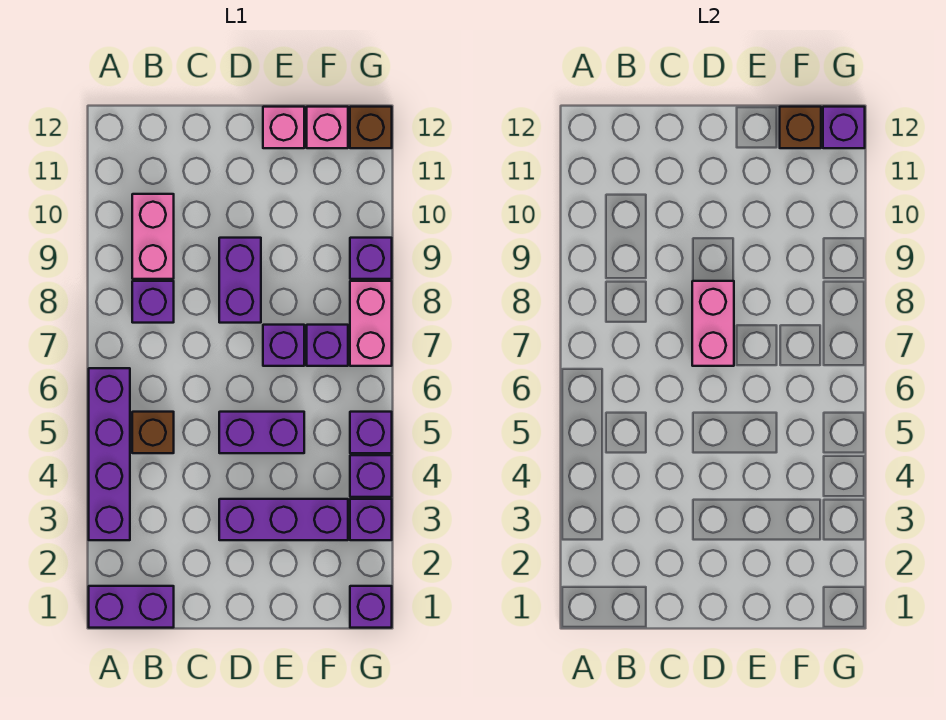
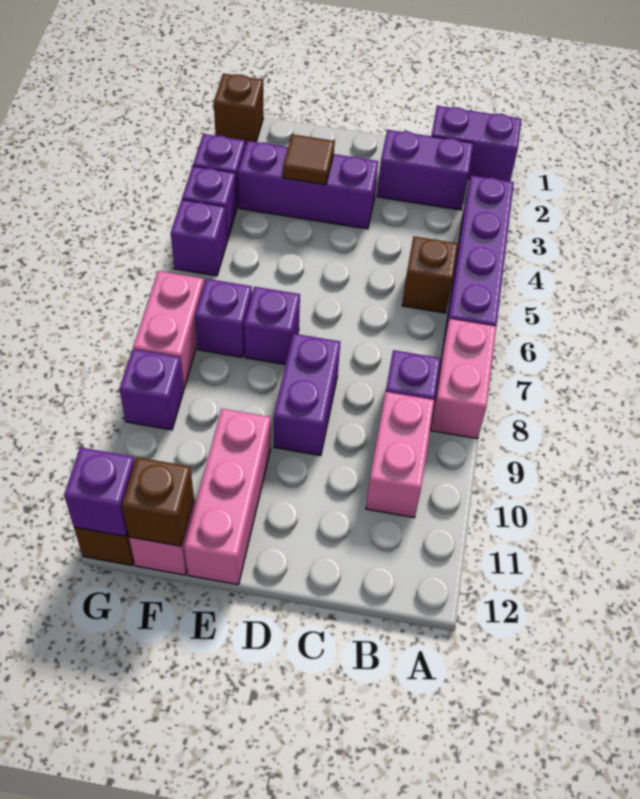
purple 1x2 brick [219,412,304,453] -> purple 1x2 brick moved to [377,130,473,210]
pink 1x2 brick [692,281,734,366] -> pink 1x2 brick moved to [431,319,496,439]
none -> brown 1x1 tile [283,134,334,185]
pink 1x1 brick [263,107,304,148] -> pink 1x3 brick [184,409,271,585]
purple 1x1 brick [350,586,392,628] -> brown 1x1 brick [214,73,263,144]

